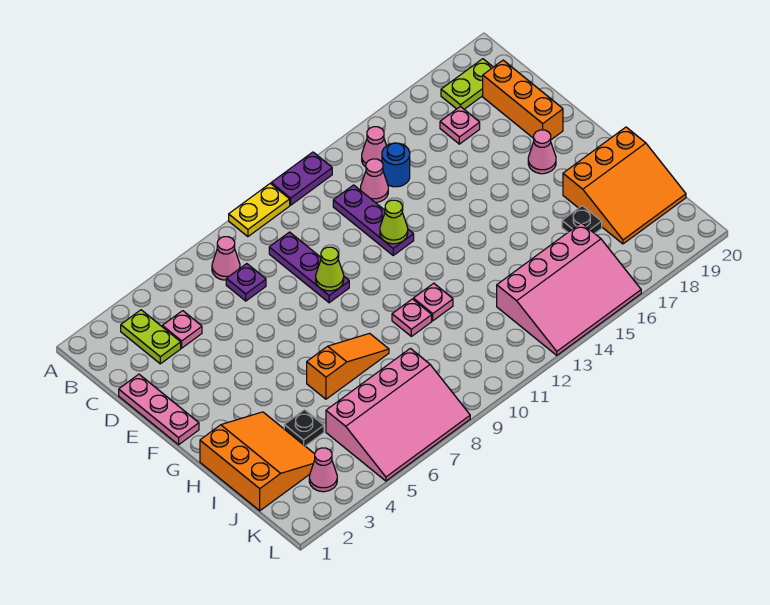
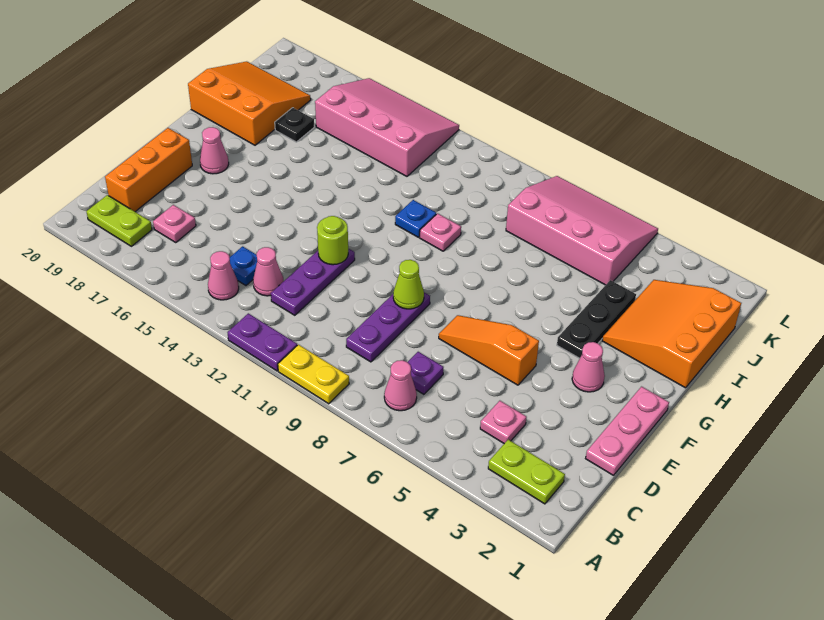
lime 1x2 plate [121,310,181,364] -> lime 1x2 plate turned to [488,440,565,504]
blue 1x1 round brick [382,143,410,187] -> blue 1x1 plate [230,246,257,285]
lime 1x1 cone [380,200,408,244] -> lime 1x1 round brick [317,216,348,265]
orange 1x3 slope [307,333,389,399] -> orange 1x3 slope moved to [439,315,539,385]
pink 1x1 plate [413,283,453,321] -> blue 1x1 plate [395,200,436,237]
black 1x1 plate [284,410,324,446] -> black 1x3 plate [557,280,636,358]
pink 1x1 cone [309,448,337,492] -> pink 1x1 cone moved to [572,342,605,392]

